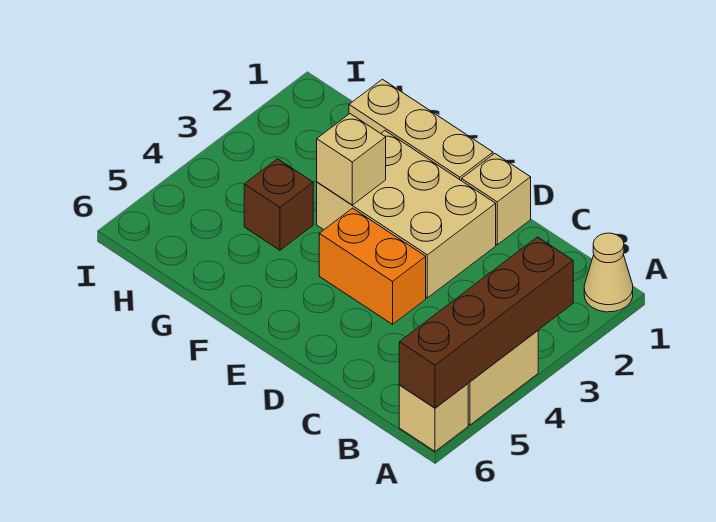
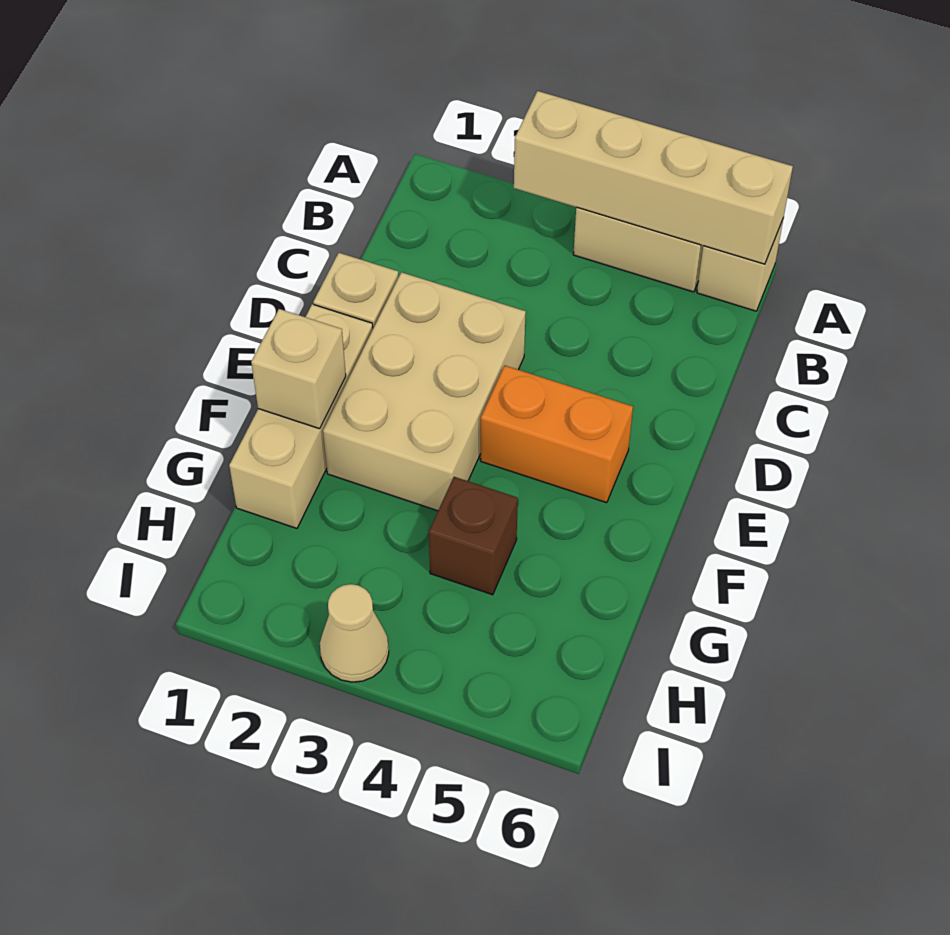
tan 1x1 cone [584,233,633,312] -> tan 1x1 cone moved to [320,584,389,682]
brown 1x4 brick [399,237,573,408] -> tan 1x4 brick [514,91,793,264]
orange 1x2 brick [319,208,426,324] -> orange 1x2 brick turned to [481,366,633,503]
tan 1x1 brick [317,114,386,205] -> tan 1x1 brick moved to [251,309,346,429]

